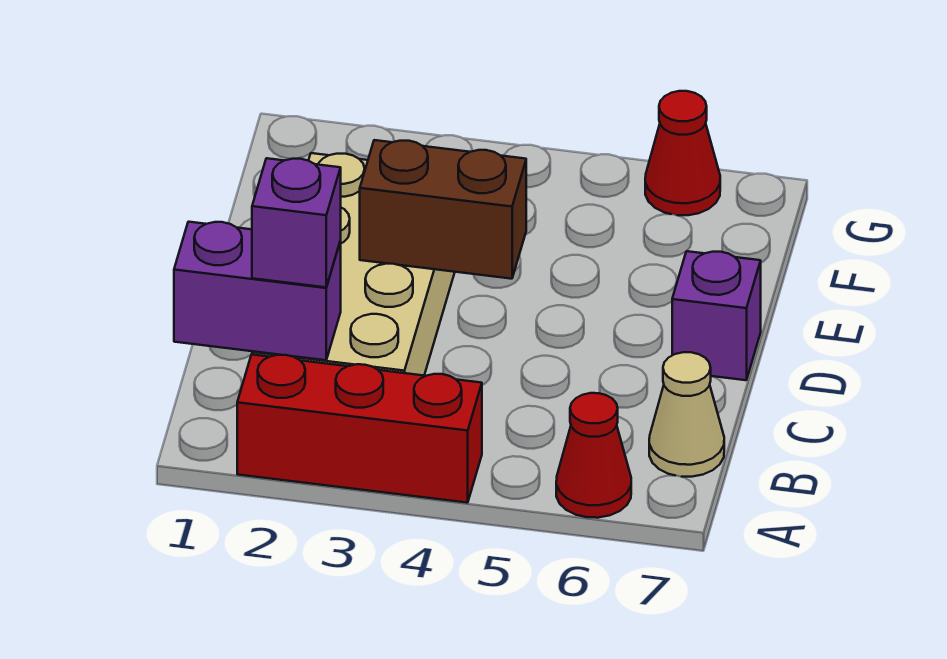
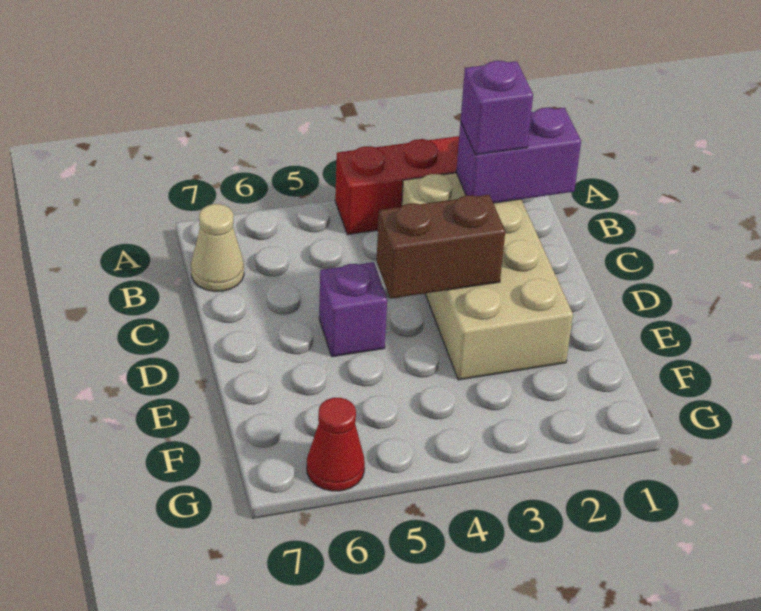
red 1x1 cone [556,393,631,518] -> none
purple 1x1 brick [672,251,761,380] -> purple 1x1 brick moved to [319,262,387,357]

